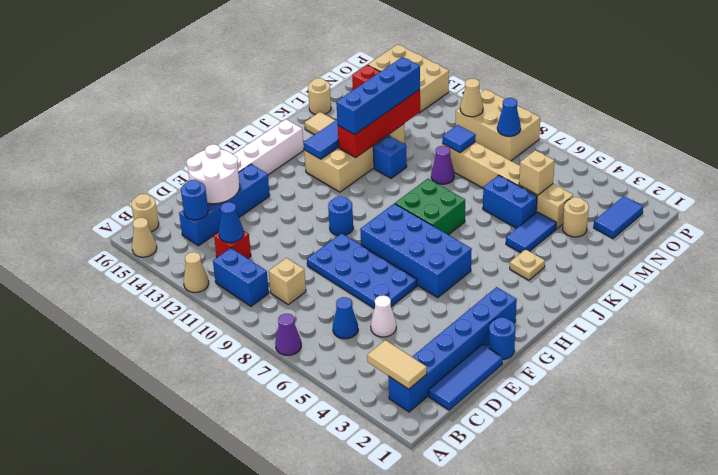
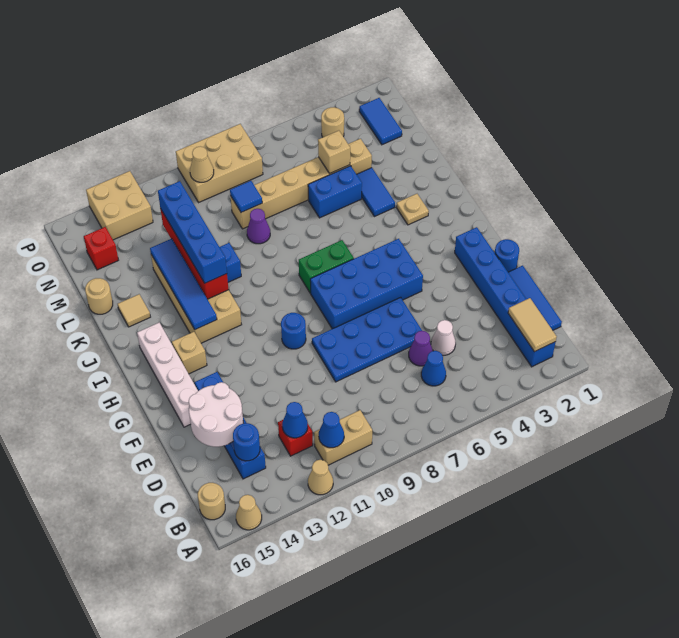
purple 1x1 cone [275,314,301,355] -> purple 1x1 cone moved to [409,331,433,366]
tan 1x2 tile [367,340,427,389] -> tan 1x2 tile turned to [508,298,557,352]
blue 1x2 brick [213,248,269,306] -> tan 1x2 brick [314,410,372,465]
tan 1x1 brick [269,258,306,305] -> tan 1x1 brick moved to [172,332,207,374]
green 2x2 brick [395,179,465,235] -> green 1x2 brick [299,240,354,293]
tan 1x1 round brick [563,197,589,237] -> tan 1x1 round brick moved to [321,107,344,137]
blue 1x1 cone [497,98,521,136] -> blue 1x1 cone moved to [319,412,344,448]
tan 2x3 brick [368,44,449,112] -> tan 2x2 brick [86,171,153,240]

